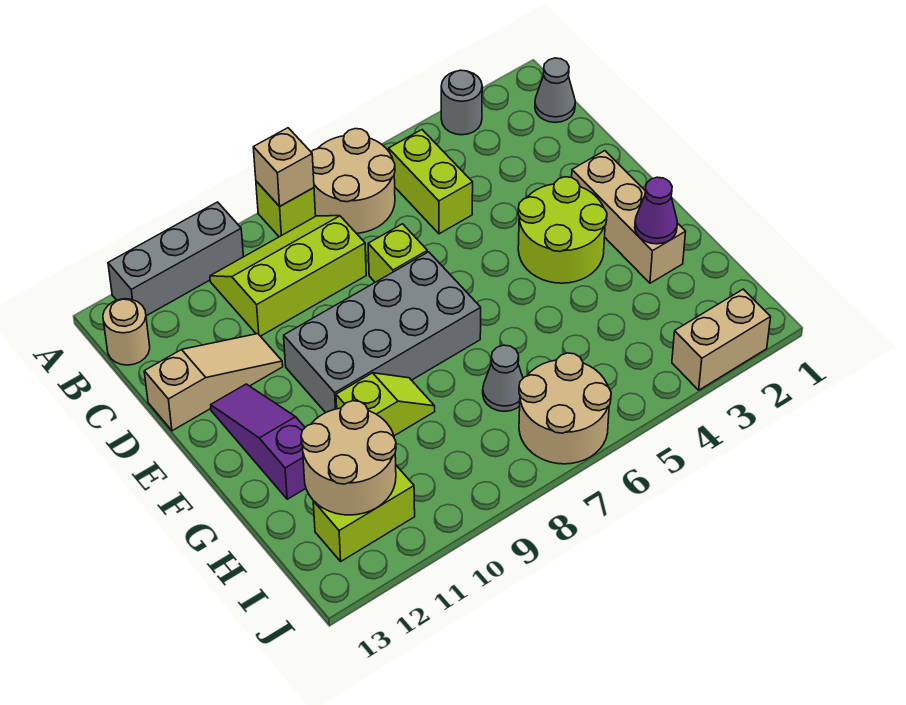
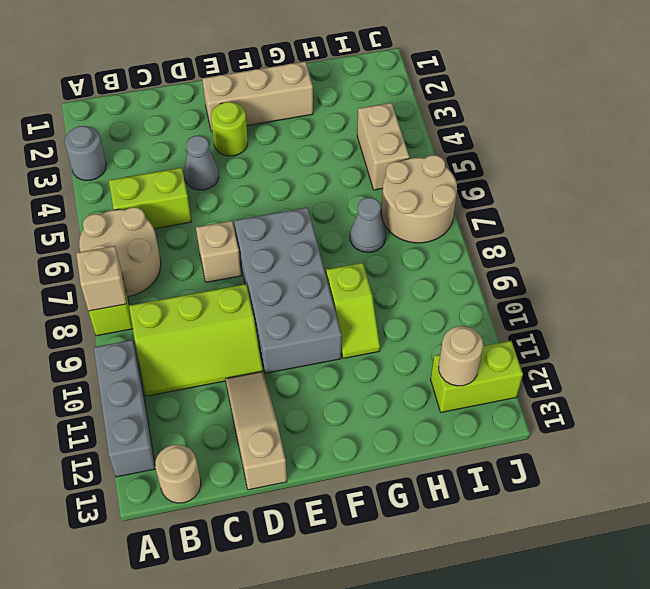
grey 1x1 cone [535,58,575,122] -> grey 1x1 cone moved to [184,136,219,190]
lime 2x3 slope [210,216,366,336] -> lime 2x3 slope turned to [129,284,263,396]
lime 1x1 brick [368,224,427,282] -> tan 1x1 brick [196,221,241,282]
lime 2x2 round brick [518,177,607,283] -> lime 1x1 round brick [211,102,248,156]
purple 1x3 slope [211,384,306,499] -> none
purple 1x1 cone [635,177,677,244] -> none
lime 1x2 slope [336,373,435,436] -> lime 1x2 slope turned to [326,263,380,358]
tan 2x2 round brick [301,401,396,515] -> tan 1x1 round brick [438,326,483,386]
lime 1x2 brick [313,466,415,561] -> lime 1x2 brick turned to [431,341,523,412]
tan 1x2 brick [672,289,771,390] -> tan 1x2 brick moved to [357,103,409,190]

